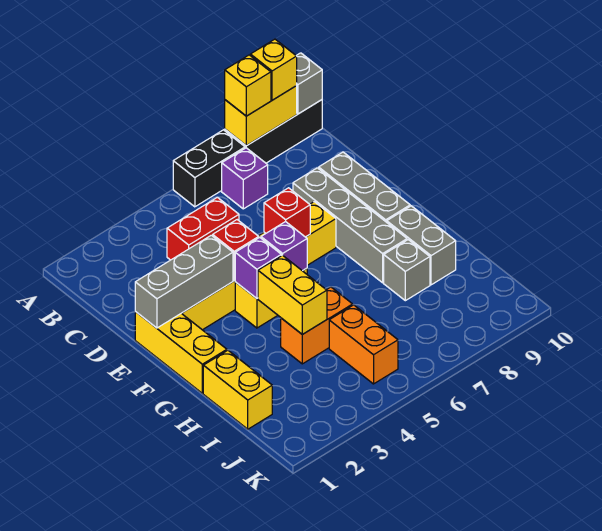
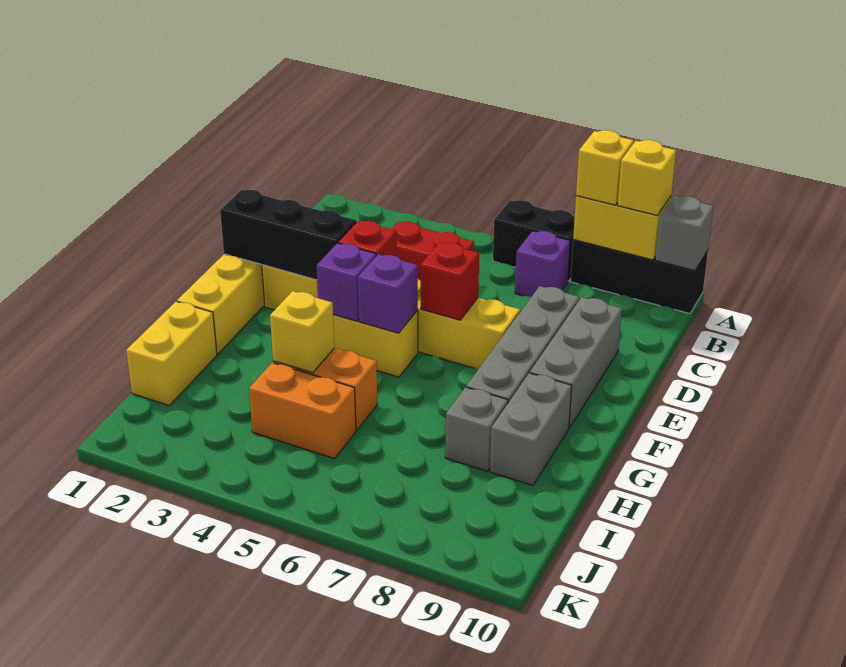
grey 1x3 brick [135,235,233,328] -> black 1x3 brick [220,190,356,280]
yellow 1x2 brick [258,255,327,334] -> yellow 1x1 brick [270,291,334,373]
orange 1x2 brick [329,305,398,384] -> orange 1x2 brick turned to [249,363,356,459]

